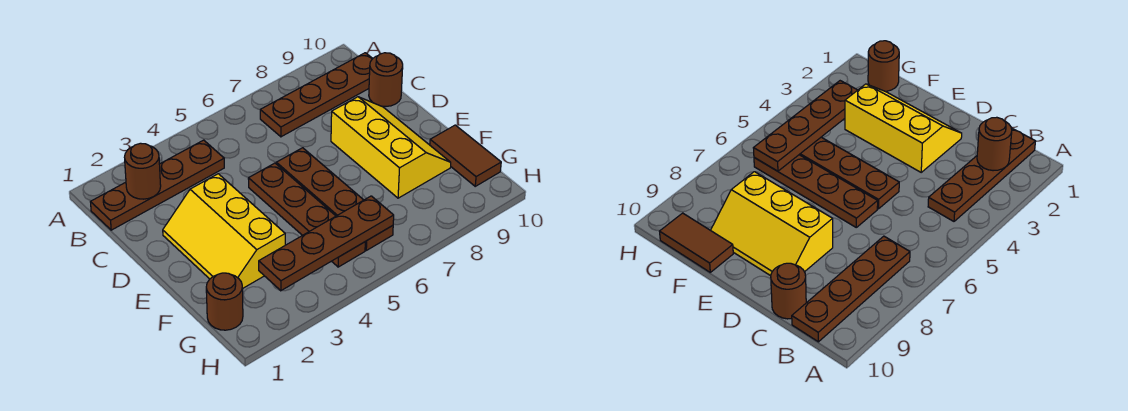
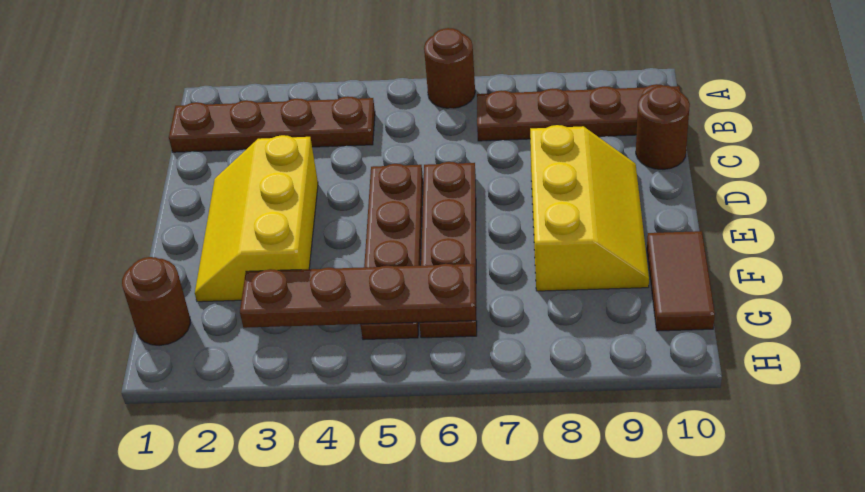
brown 1x1 round brick [125,143,161,199] -> brown 1x1 round brick moved to [424,28,475,108]

